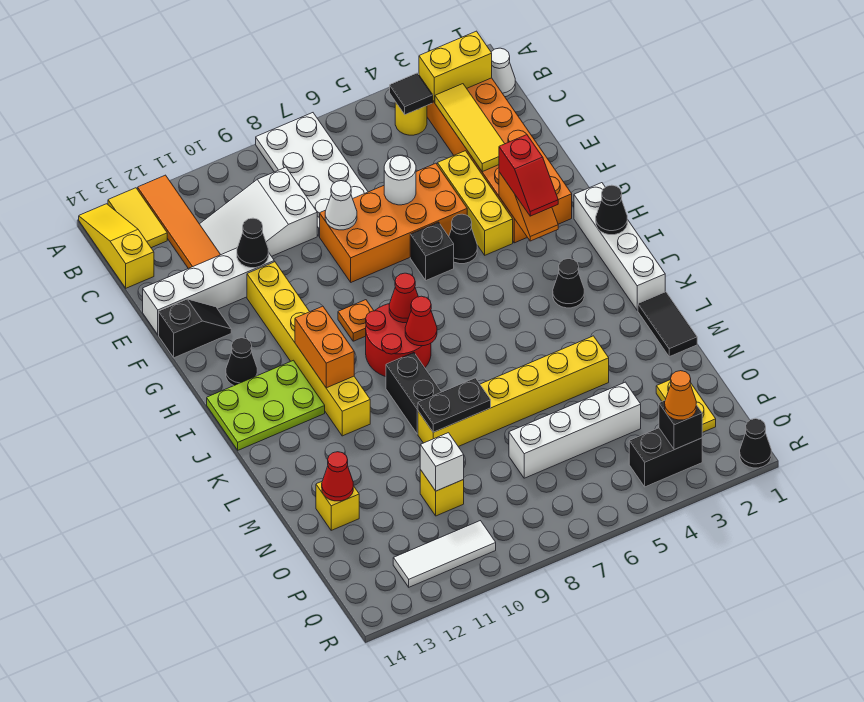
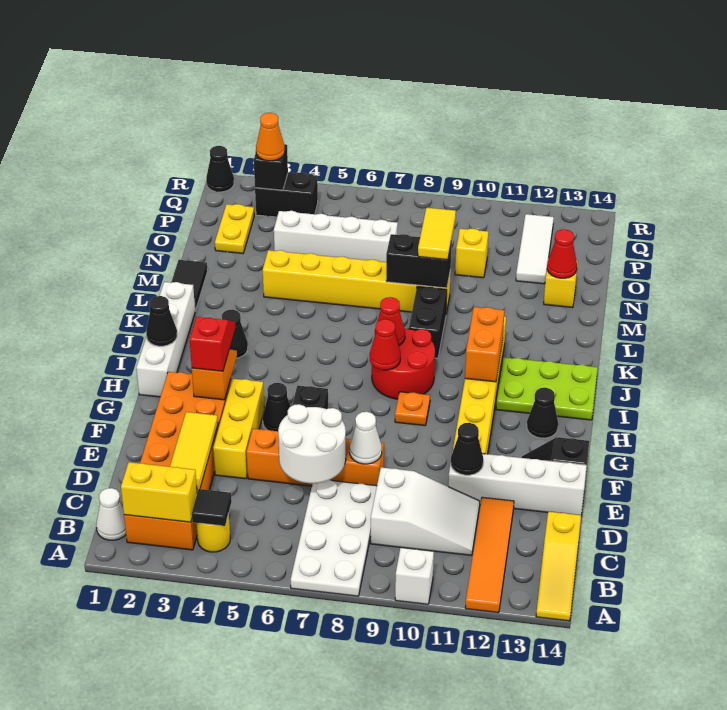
yellow 1x2 tile [108,188,167,248] -> yellow 1x2 tile moved to [418,208,456,260]
orange 2x4 brick [320,163,467,282] -> orange 1x4 brick [247,429,384,486]
white 1x1 round brick [384,155,416,205] -> white 2x2 round brick [278,404,346,483]
black 1x2 plate [418,378,491,432] -> black 1x2 brick [386,234,452,288]
white 1x1 brick [420,433,464,491] -> white 1x1 brick moved to [395,548,434,604]
white 1x3 tile [393,521,496,587] -> white 1x3 tile turned to [516,214,554,284]

